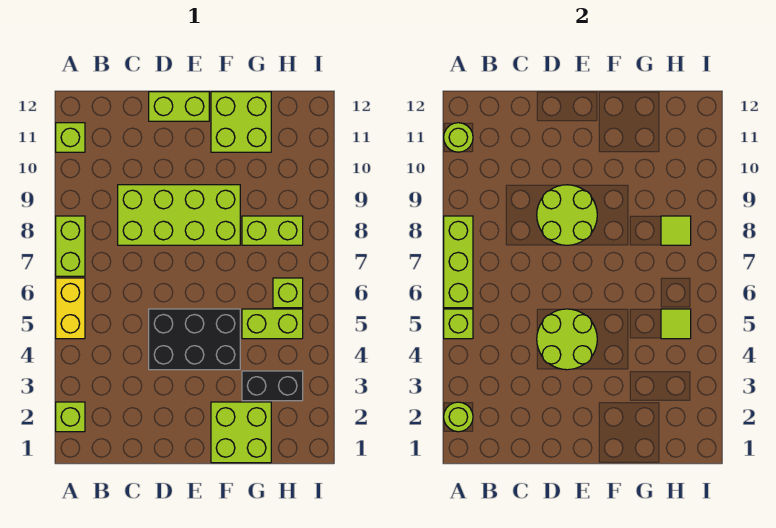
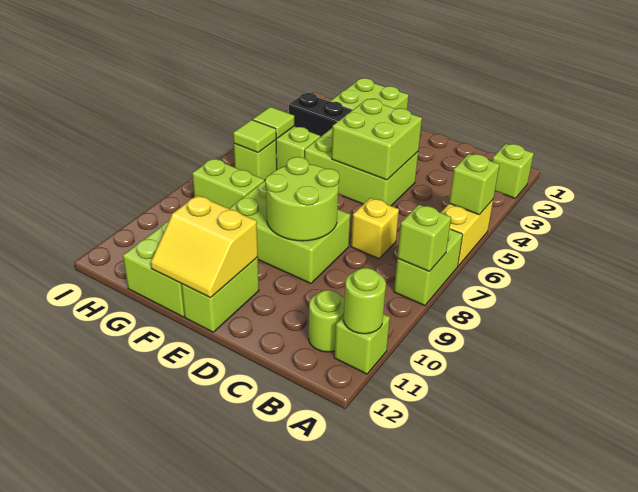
lime 1x1 round brick [444,402,473,432] -> lime 1x1 round brick moved to [309,290,345,352]
lime 1x3 brick [444,216,473,308] -> lime 1x1 brick [397,205,451,272]
none -> yellow 1x1 brick [351,198,399,259]
lime 2x4 brick [118,185,240,245] -> lime 2x3 brick [229,181,350,284]
black 2x3 brick [149,309,240,370] -> lime 2x3 brick [304,128,418,206]
lime 2x2 round brick [537,309,597,370] -> lime 2x2 brick [332,99,422,180]
lime 1x2 brick [149,92,209,121] -> lime 1x2 brick turned to [181,257,259,332]
none -> yellow 2x2 slope [151,195,258,298]
lime 1x1 tile [661,216,691,245] -> lime 1x1 tile moved to [233,120,276,153]

